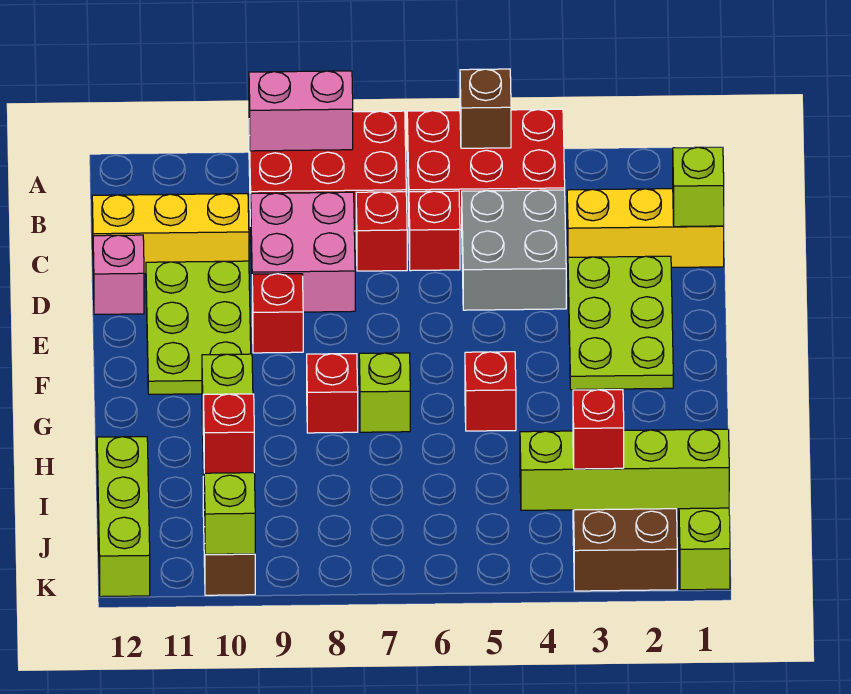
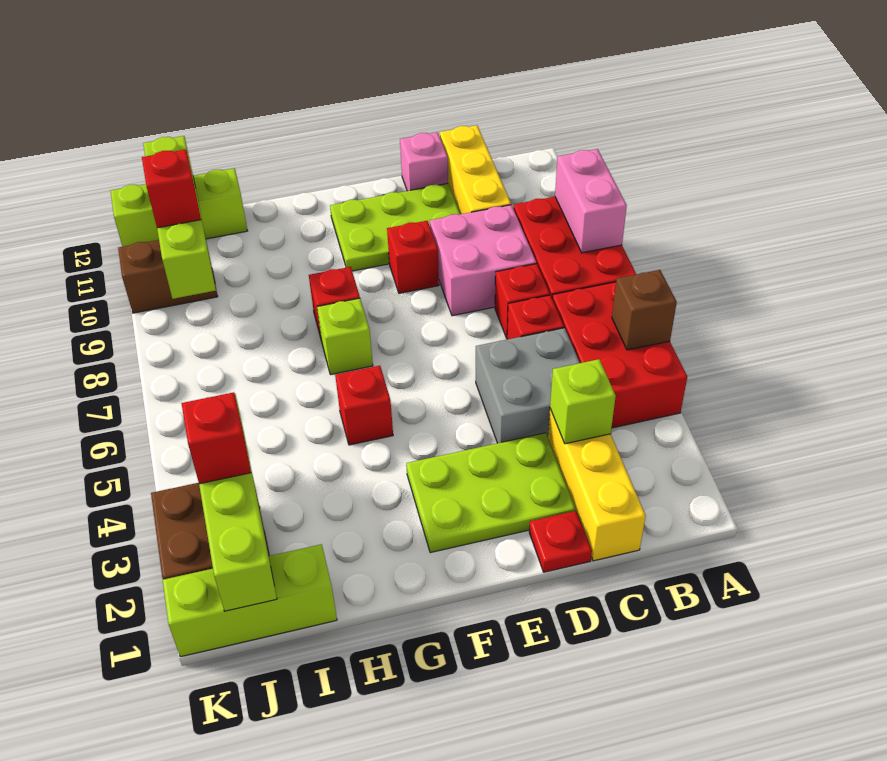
lime 1x1 brick [673,147,724,227] -> lime 1x1 brick moved to [550,359,616,444]
none -> red 1x1 plate [529,511,592,572]
lime 1x4 brick [202,354,255,554] -> lime 1x4 brick turned to [143,136,216,299]

